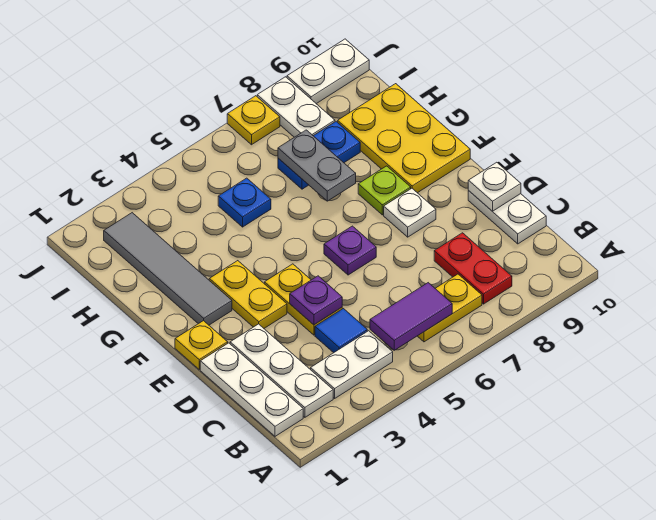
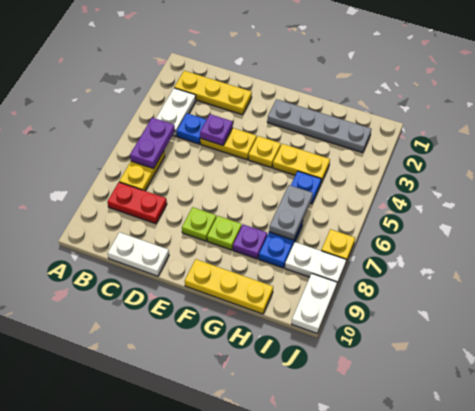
white 1x3 plate [200,343,303,436] -> none
white 1x3 plate [230,324,333,417] -> yellow 1x3 plate [174,71,252,115]
purple 1x2 tile [370,283,452,350] -> purple 1x2 plate [130,118,175,168]
blue 1x1 tile [315,309,367,353] -> blue 1x1 plate [177,113,207,144]
white 1x1 plate [468,162,521,211] -> none
yellow 1x1 plate [175,321,228,369] -> yellow 1x1 plate moved to [249,136,281,168]
yellow 1x2 plate [209,261,287,328] -> yellow 1x2 plate moved to [273,144,330,183]
purple 1x1 plate [324,226,376,275] -> purple 1x1 plate moved to [233,224,267,259]
white 1x1 plate [384,188,436,237] -> lime 1x1 plate [182,207,216,241]
grey 1x4 tile [104,213,232,325] -> grey 1x4 plate [267,99,371,153]
yellow 2x3 plate [338,84,470,193] -> yellow 1x3 plate [185,259,273,314]
grey 1x2 plate [278,130,356,201] -> grey 1x2 plate turned to [269,185,313,240]

